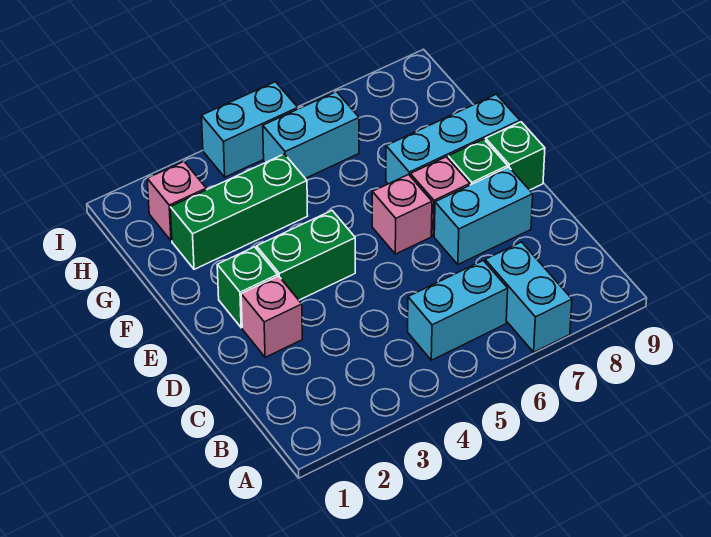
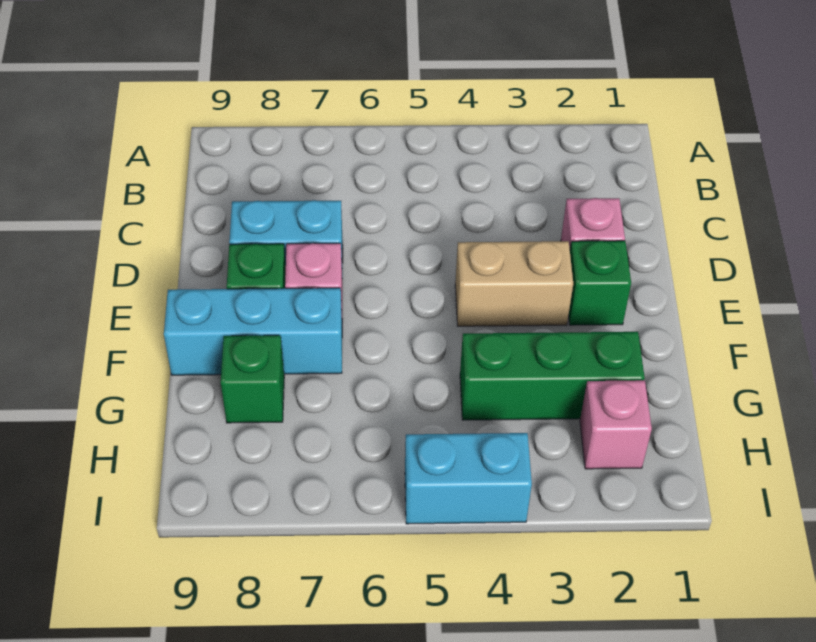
cyan 1x2 brick [485,242,572,352] -> none
cyan 1x2 brick [408,260,508,360] -> none
green 1x2 brick [257,211,355,300] -> tan 1x2 brick [455,241,573,326]
pink 1x1 brick [372,175,432,254] -> none
green 1x1 brick [486,122,545,190] -> green 1x1 brick moved to [221,335,284,423]
cyan 1x2 brick [263,92,359,178] -> none

